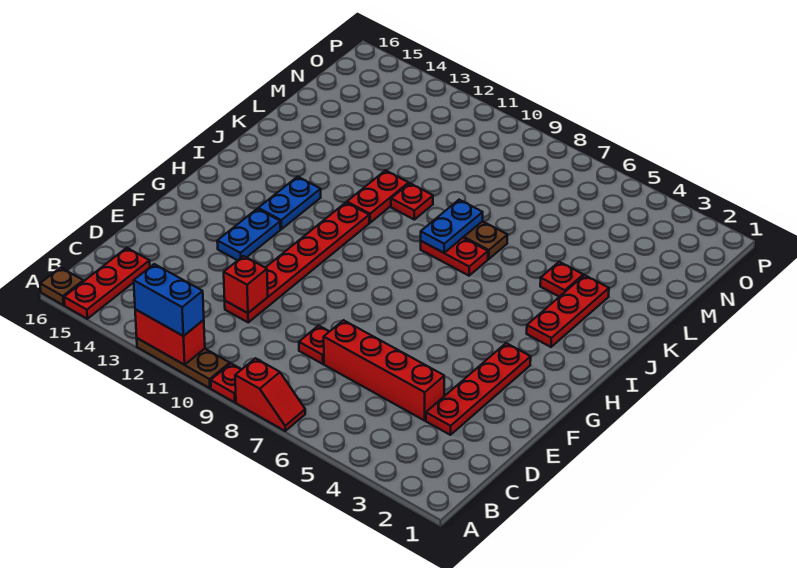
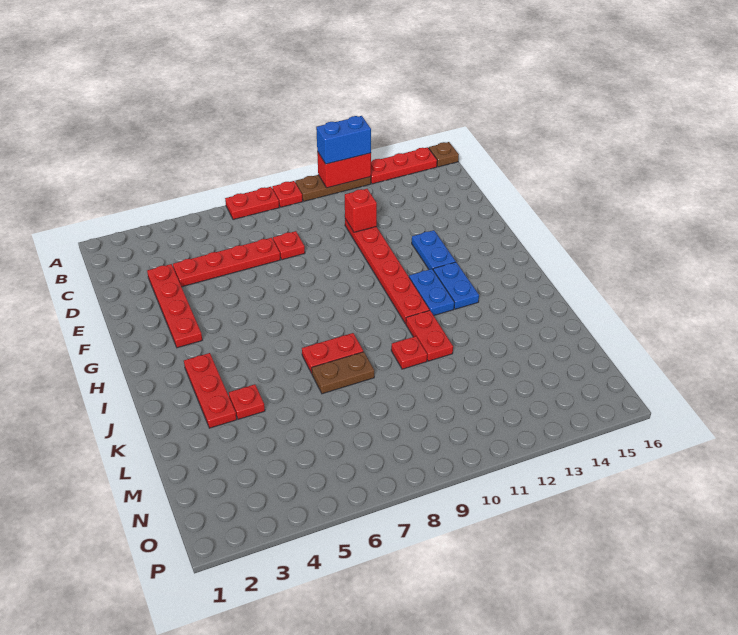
red 1x2 slope [235,358,305,431] -> red 1x2 plate [225,187,279,220]
red 1x3 plate [64,248,150,319] -> red 1x3 plate turned to [371,147,437,184]
red 1x4 brick [324,320,444,421] -> red 1x4 plate [173,238,280,287]
blue 1x2 plate [421,200,483,253] -> blue 1x2 plate moved to [409,269,455,315]

